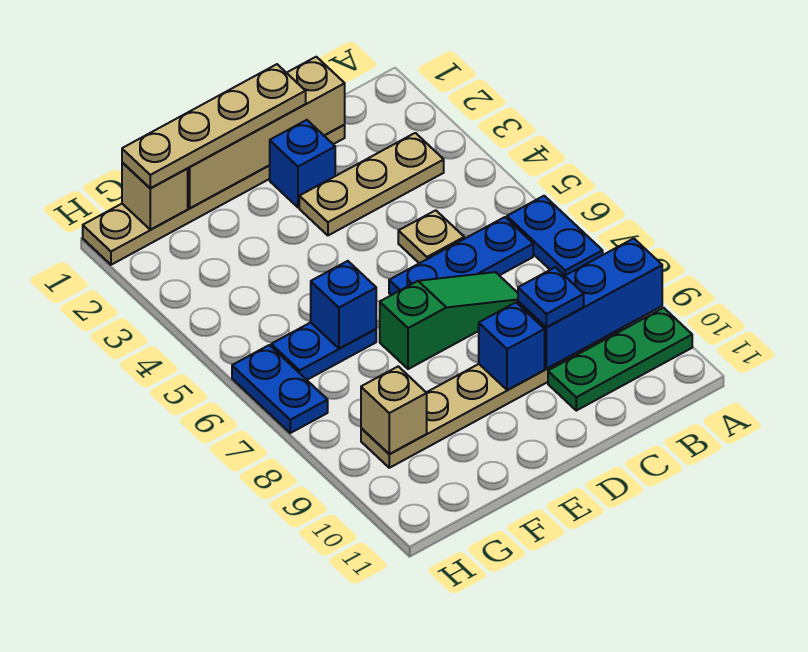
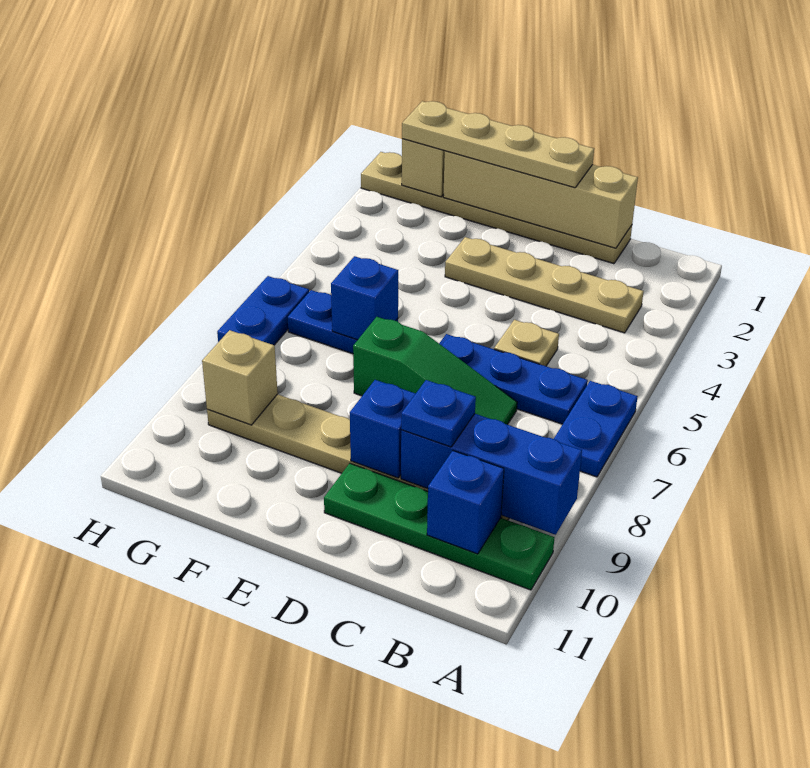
green 1x3 plate [548,308,692,411] -> green 1x4 plate [324,463,554,590]
tan 1x3 plate [299,133,444,235] -> tan 1x4 plate [445,237,644,333]
blue 1x1 brick [270,120,335,207] -> blue 1x1 brick moved to [427,451,504,554]

